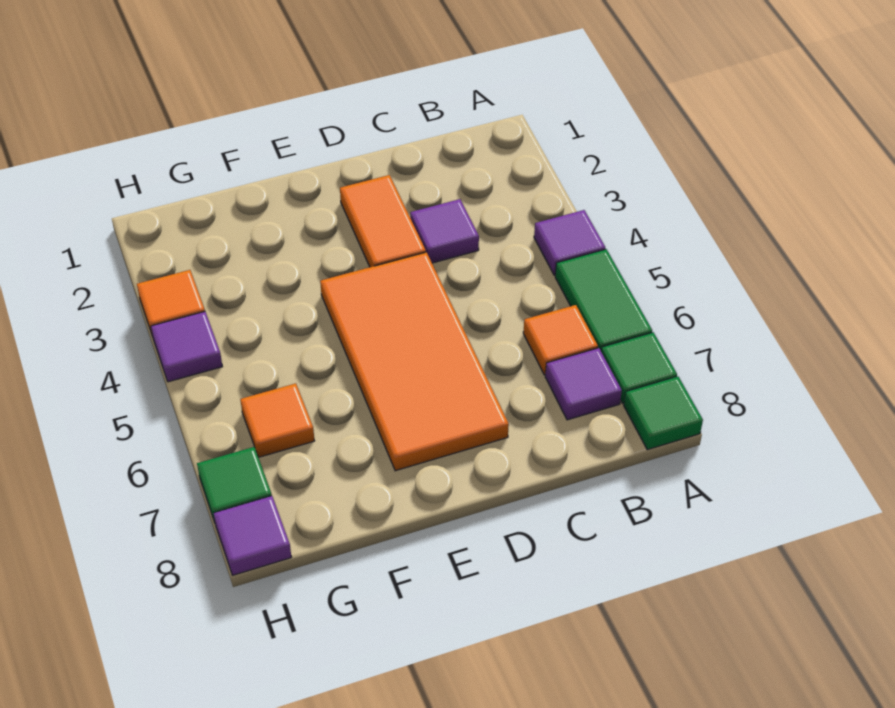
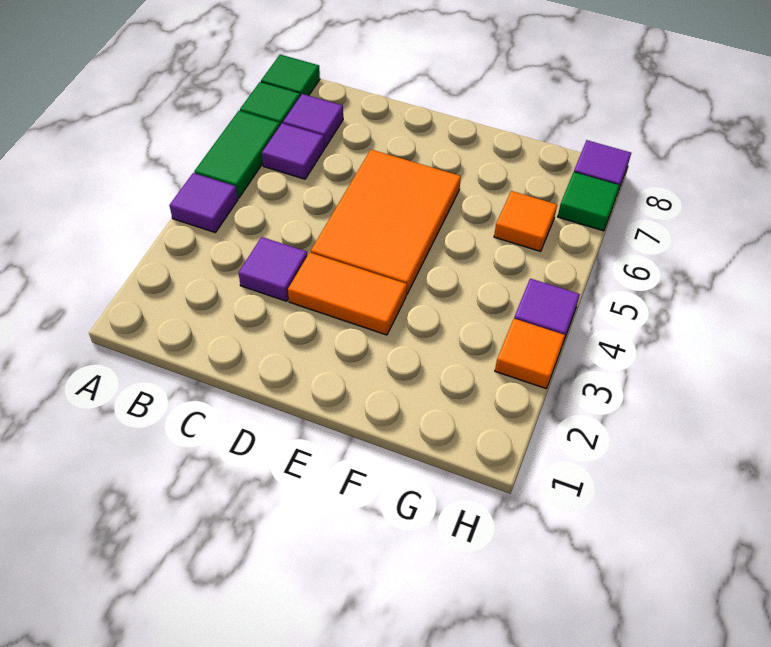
orange 1x1 tile [523,305,598,375] -> purple 1x1 tile [262,123,324,179]
orange 1x2 tile [340,175,426,267] -> orange 1x2 tile turned to [288,253,407,335]
orange 2x4 tile [320,252,509,471] -> orange 2x3 tile [311,150,461,295]

